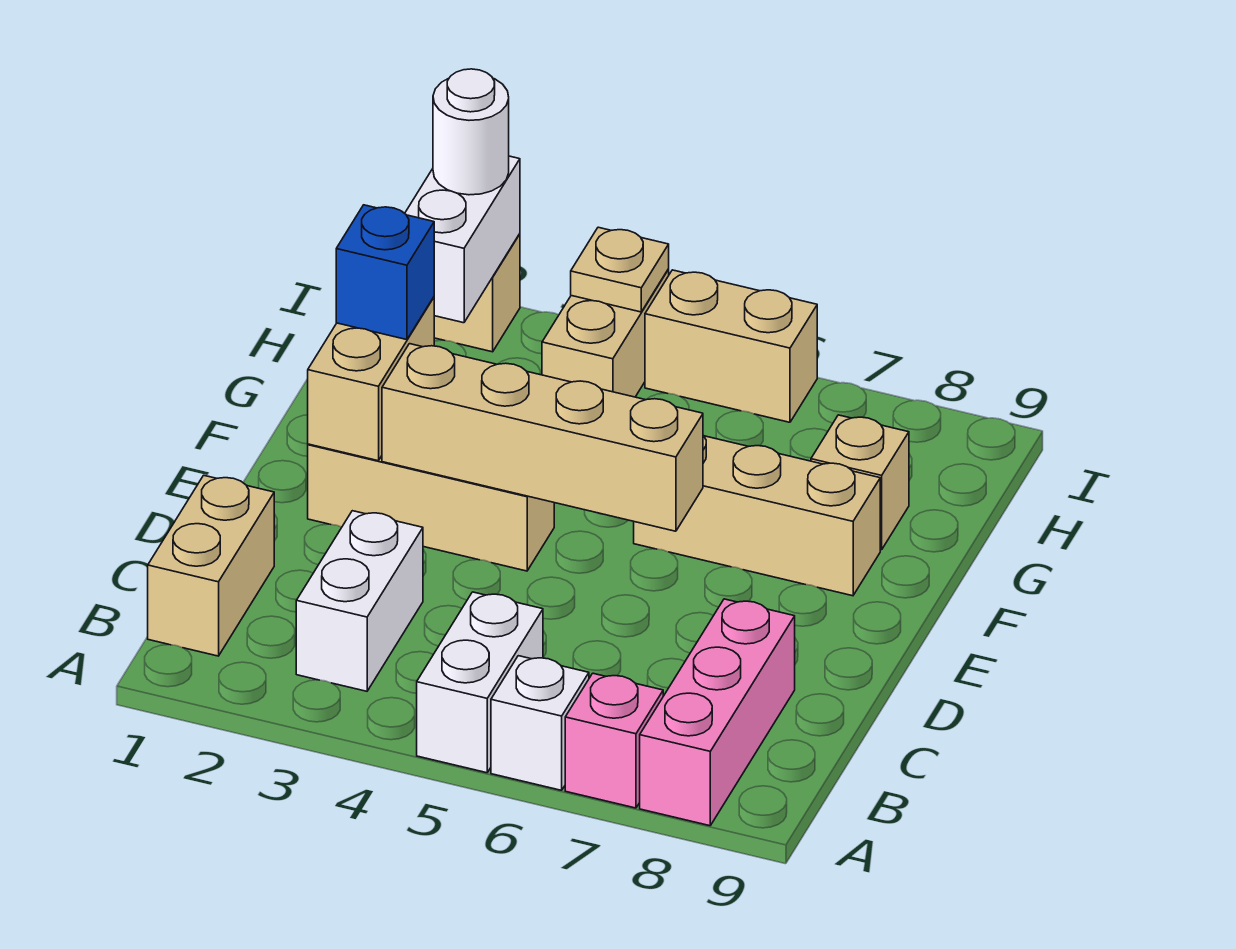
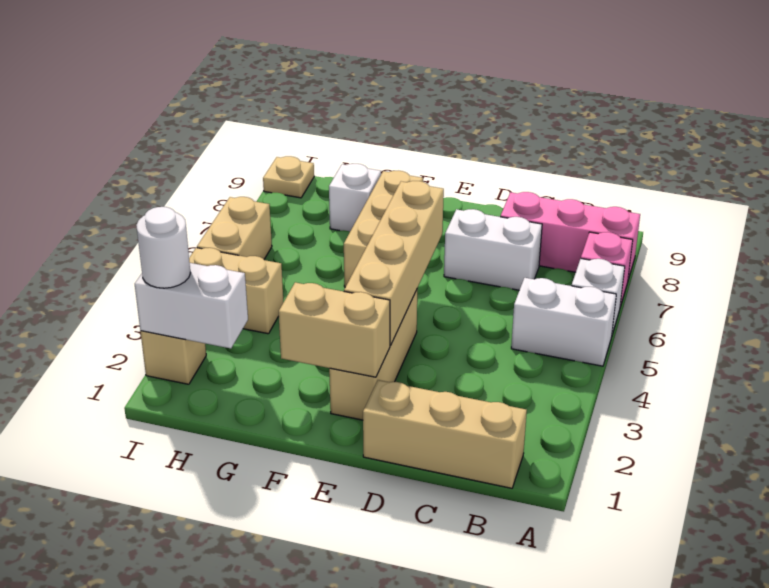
tan 1x2 brick [148,475,274,656] -> tan 1x3 brick [363,380,527,488]
white 1x2 brick [296,511,423,691] -> white 1x2 brick moved to [444,209,542,290]
blue 1x1 brick [336,205,434,340] -> none
tan 1x1 brick [811,415,909,550] -> white 1x1 brick [329,164,381,232]
tan 1x1 plate [571,227,669,312] -> tan 1x1 plate moved to [263,156,314,198]

